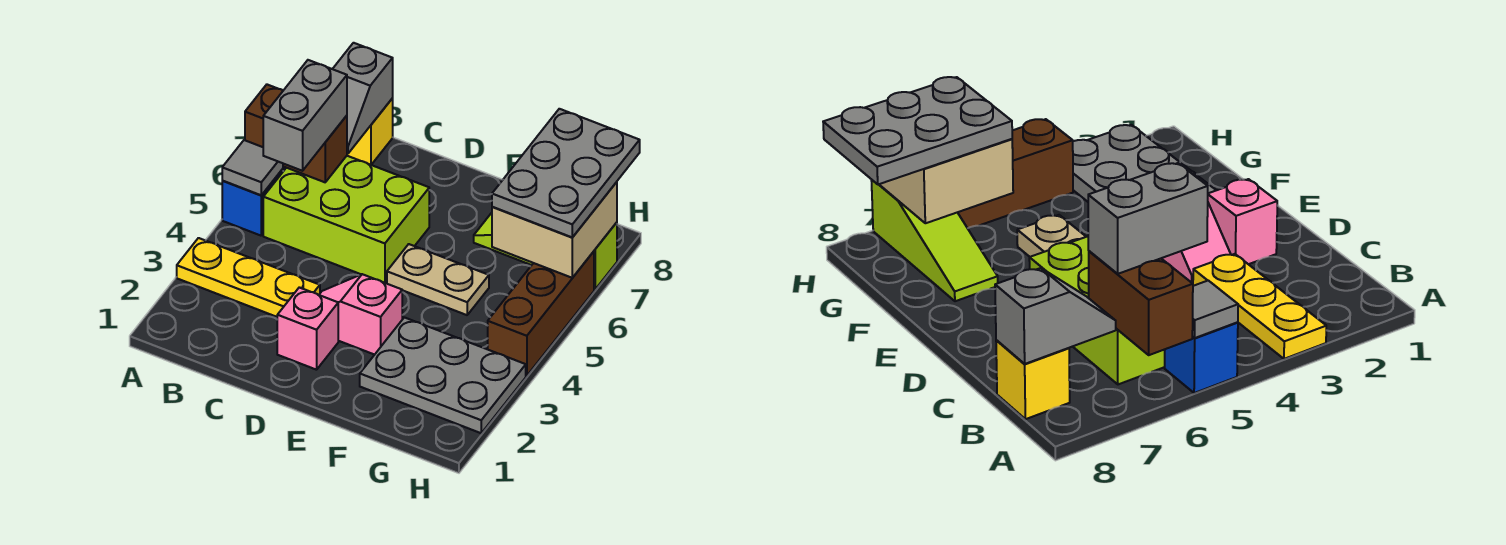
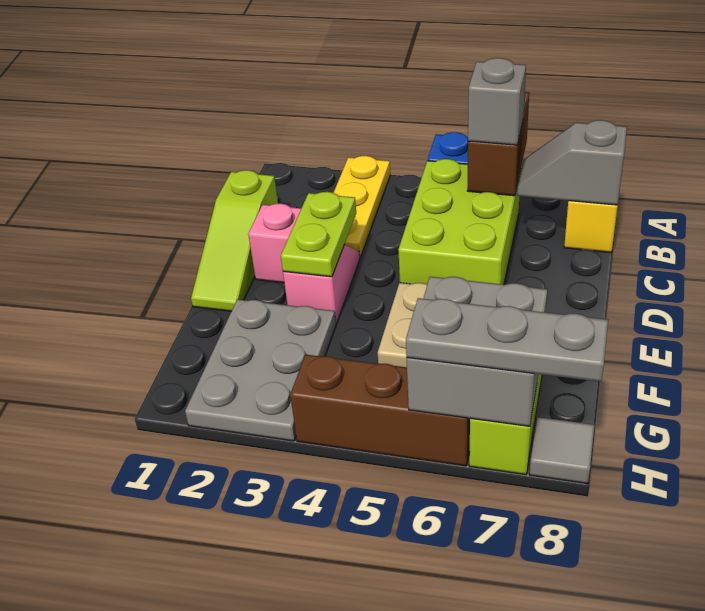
grey 1x1 tile [222,140,283,195] -> grey 1x1 tile moved to [530,417,594,484]
grey 1x2 brick [263,60,347,171] -> grey 1x1 brick [468,58,526,145]
none -> lime 1x3 slope [191,170,278,311]
none -> lime 1x2 plate [281,192,356,277]
tan 2x2 brick [492,182,617,278] -> grey 2x2 brick [407,277,547,426]
grey 2x3 plate [492,109,640,237] -> grey 1x3 plate [406,298,608,382]

